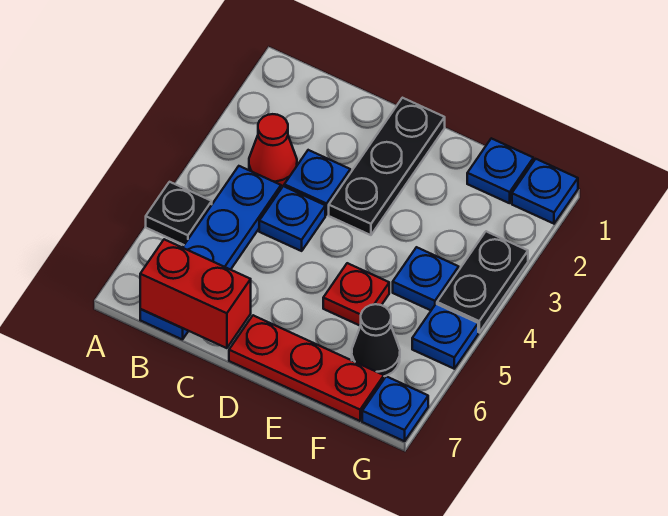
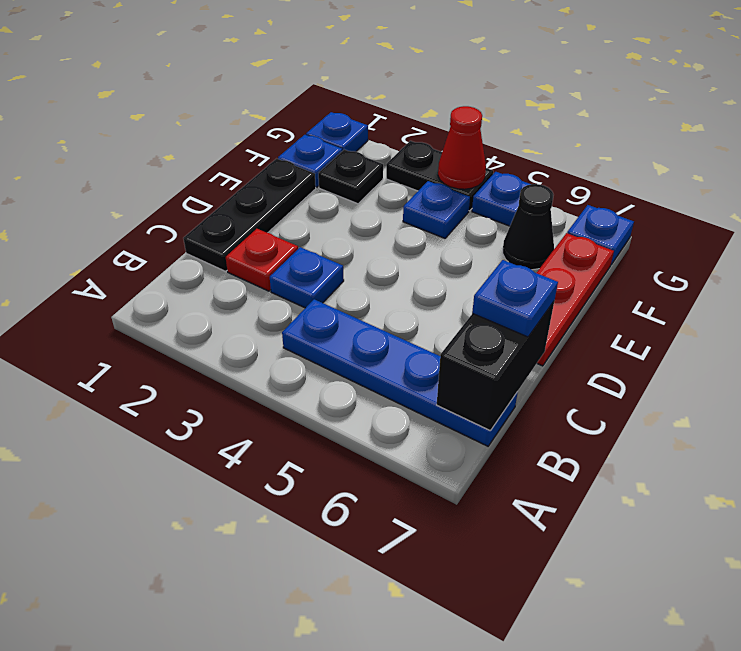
black 1x1 plate [146,182,212,245] -> black 1x1 plate moved to [318,149,383,204]
red 1x1 cone [249,114,297,186] -> red 1x1 cone moved to [438,106,486,189]
red 1x2 brick [140,239,251,348] -> black 1x2 brick [437,302,554,431]
blue 1x1 plate [259,186,325,251] -> blue 1x1 plate moved to [472,260,558,337]
black 1x3 plate [329,98,445,235] -> black 1x3 plate turned to [183,158,316,271]
red 1x1 plate [323,263,389,326] -> red 1x1 plate moved to [226,229,298,291]

